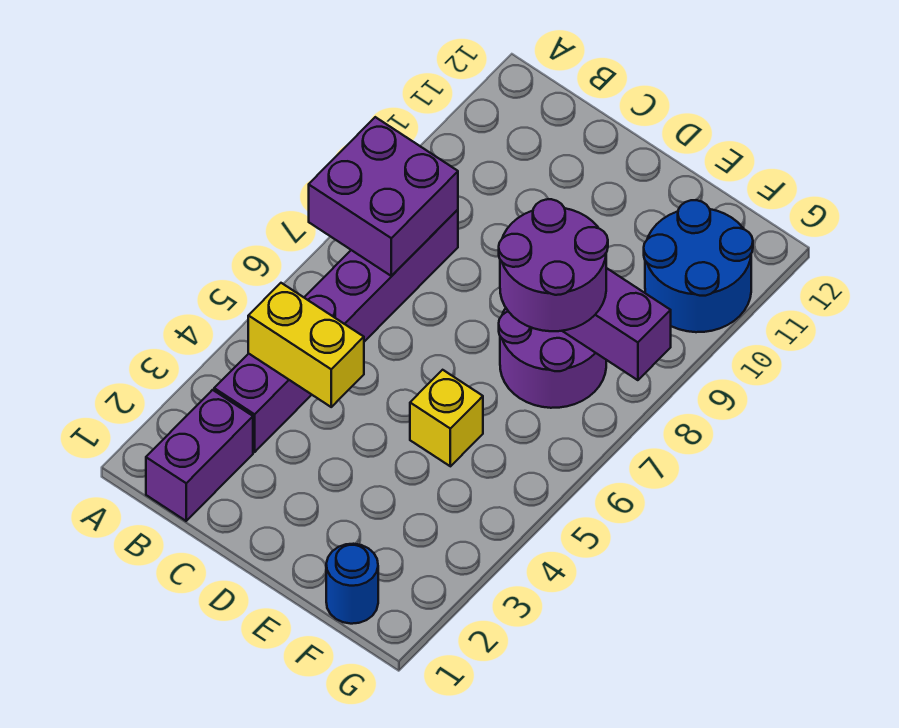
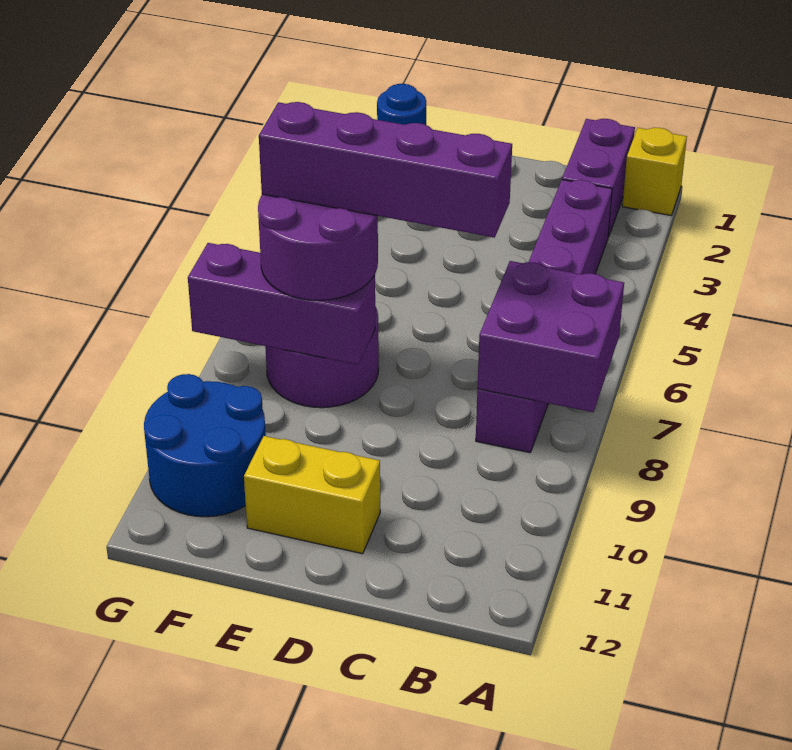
yellow 1x2 brick [248,283,364,407] -> yellow 1x2 brick moved to [244,436,380,554]
none -> purple 1x4 brick [259,102,512,238]
yellow 1x1 brick [410,370,483,466] -> yellow 1x1 brick moved to [622,128,687,215]

